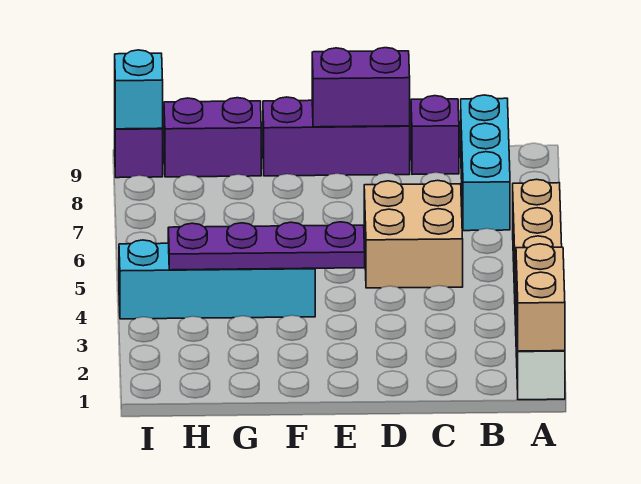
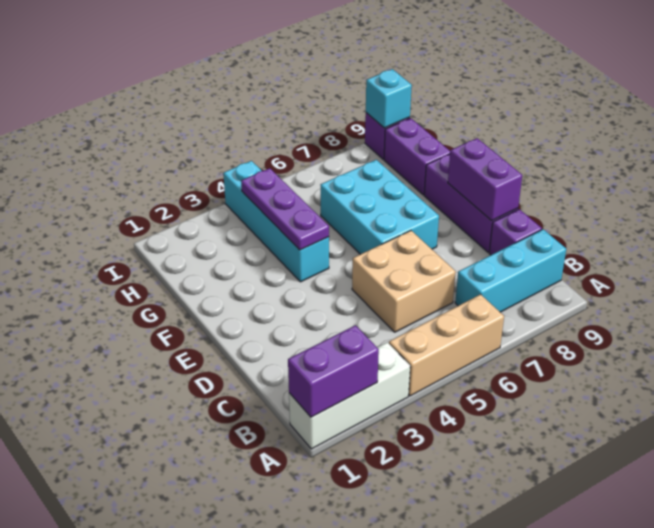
tan 1x2 brick [516,244,565,351] -> purple 1x2 brick [288,325,379,417]
purple 1x4 plate [168,222,365,270] -> purple 1x3 plate [241,168,329,250]
none -> cyan 2x3 brick [321,160,439,254]

